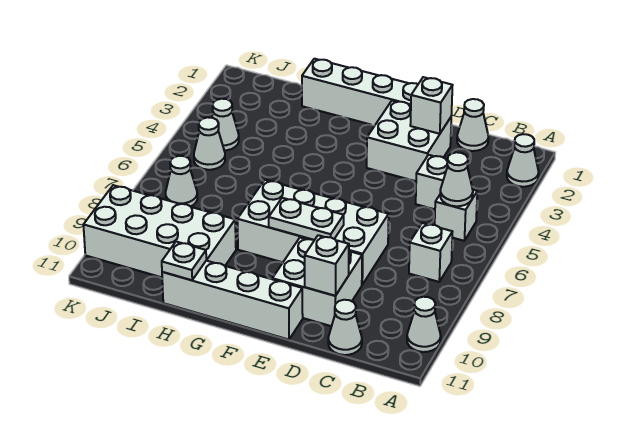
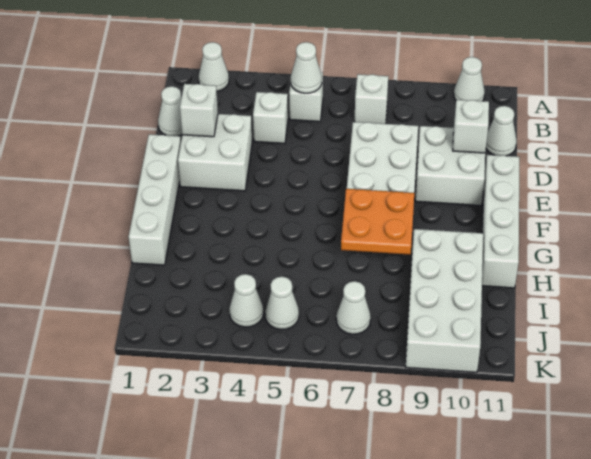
white 1x2 plate [269,198,344,240] -> none
none -> orange 2x2 plate [341,189,414,255]
white 1x1 plate [162,242,206,280] -> none

